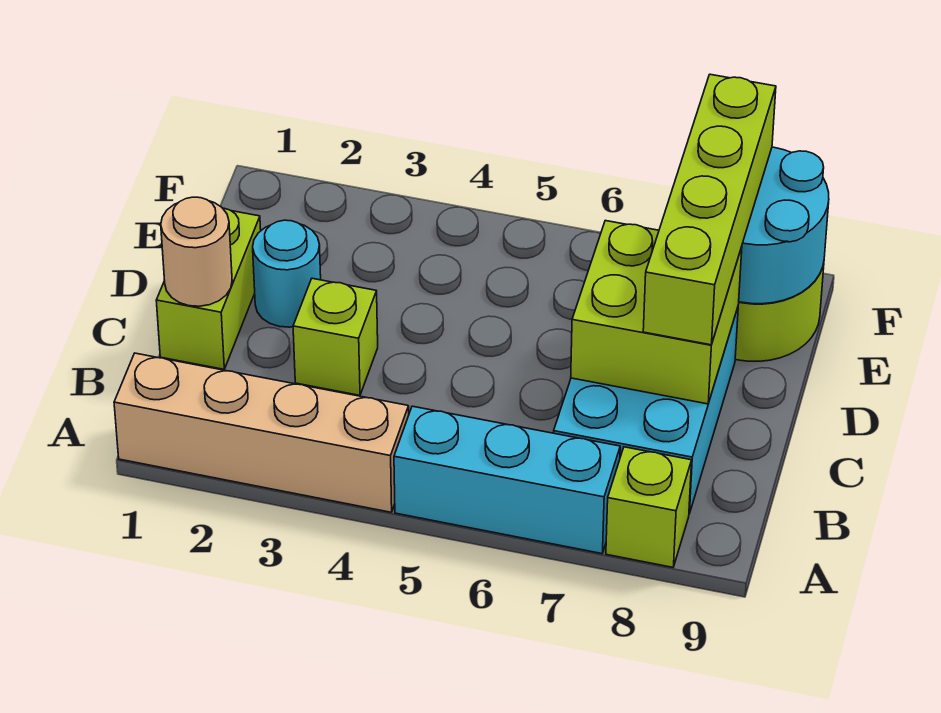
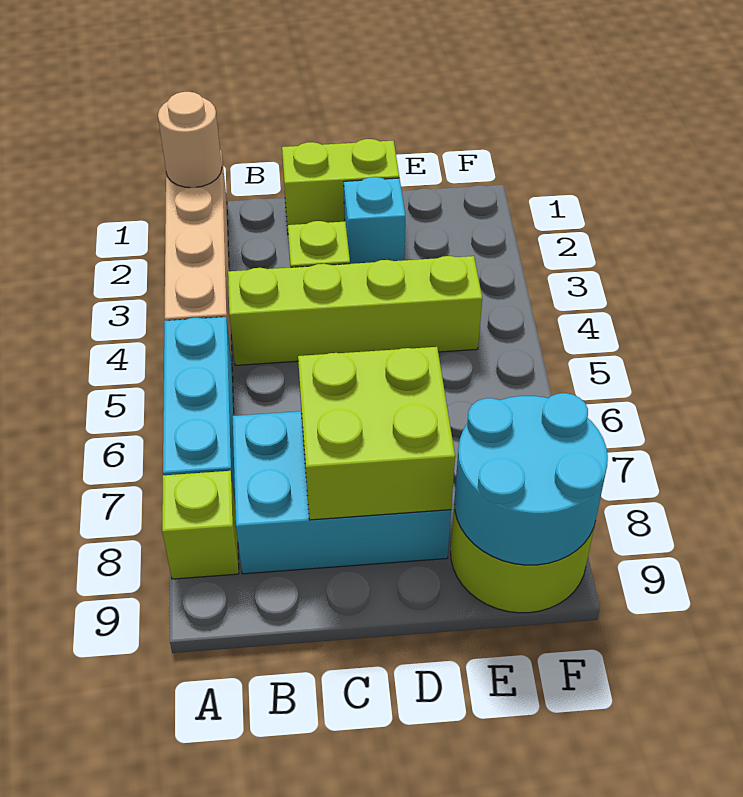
tan 1x1 round brick [161,197,232,306] -> tan 1x1 round brick moved to [158,92,222,188]
lime 1x4 brick [643,74,776,345] -> lime 1x4 brick moved to [228,256,482,365]
cyan 1x1 round brick [253,220,321,327] -> cyan 1x1 brick [344,177,405,264]

